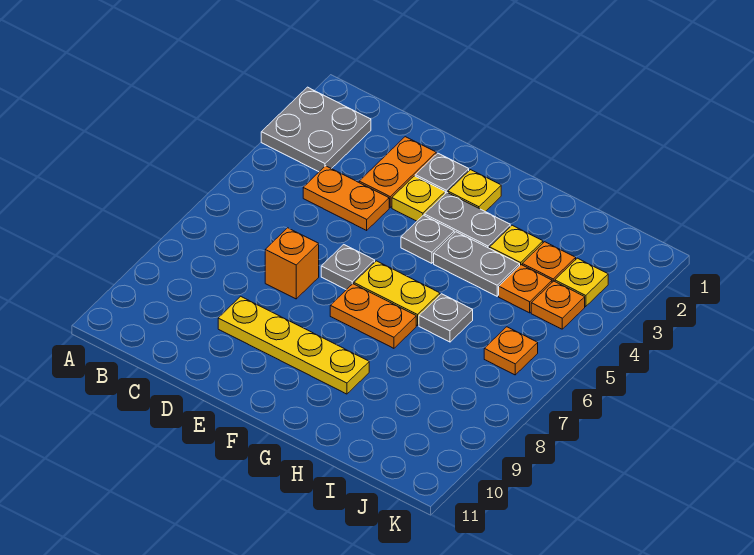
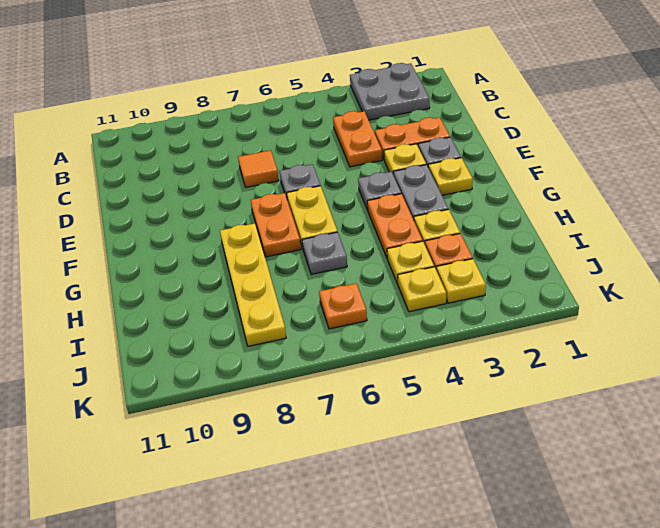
orange 1x1 brick [265,228,319,299] -> orange 1x1 tile [238,150,279,187]
yellow 1x4 plate [218,296,369,394] -> yellow 1x4 plate moved to [220,223,286,346]
grey 1x2 plate [434,232,520,296] -> orange 1x2 plate [367,194,423,257]
orange 1x1 plate [499,265,552,313] -> yellow 1x1 plate [387,241,434,284]
orange 1x1 plate [531,281,585,329] -> yellow 1x1 plate [398,267,446,312]

